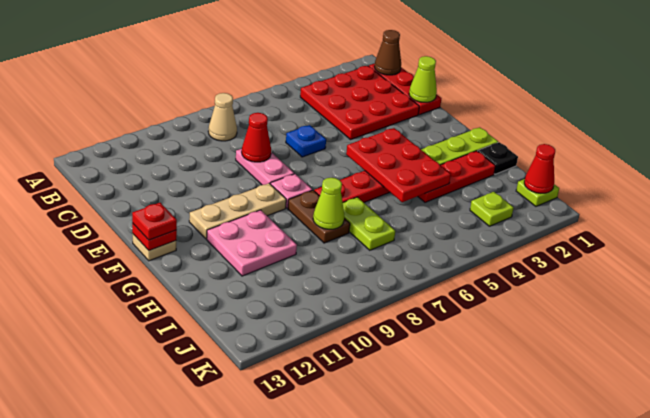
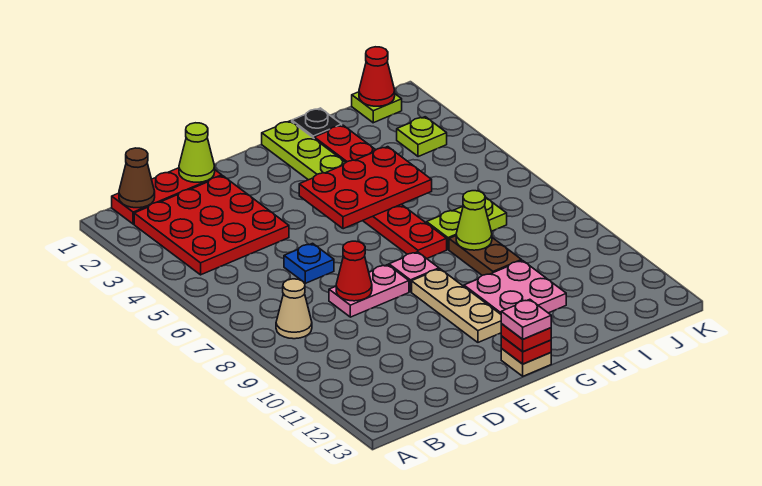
none -> pink 1x1 plate [501,299,551,339]
brown 1x2 plate [288,190,350,243] -> brown 1x2 plate turned to [449,236,521,275]

